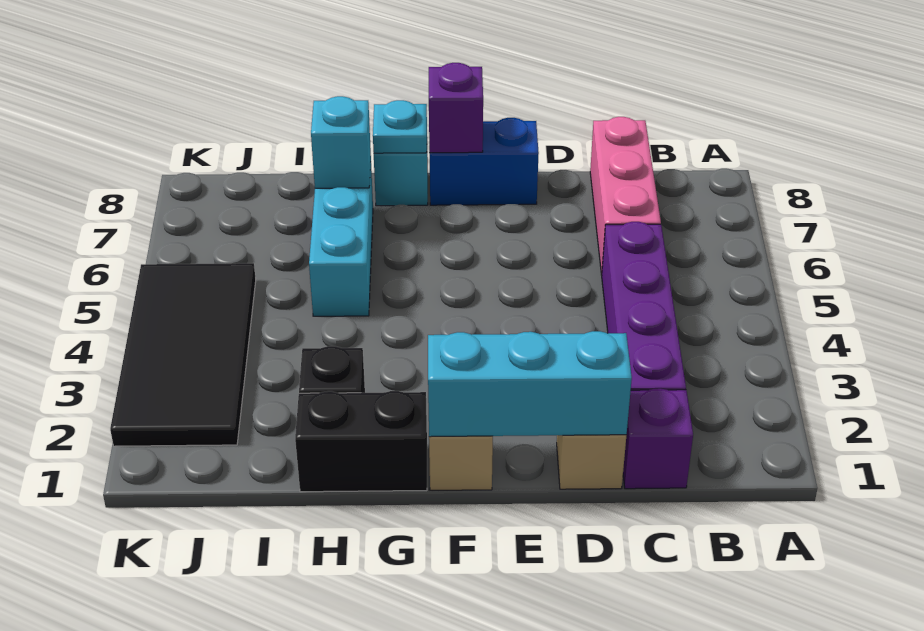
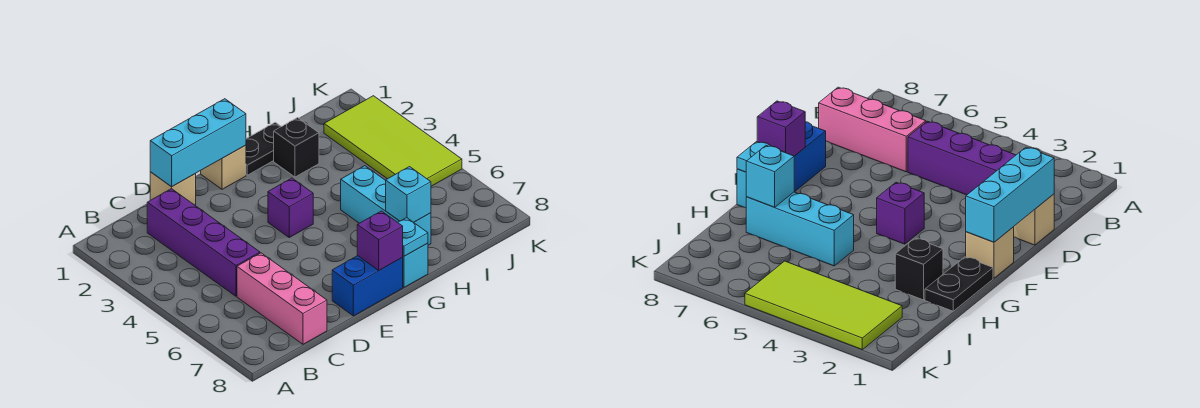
purple 1x1 brick [623,388,693,489] -> purple 1x1 brick moved to [268,178,313,237]
black 1x2 brick [295,391,427,492] -> black 1x2 plate [246,122,281,175]
black 2x4 tile [110,263,256,446] -> lime 2x4 tile [324,96,462,186]

